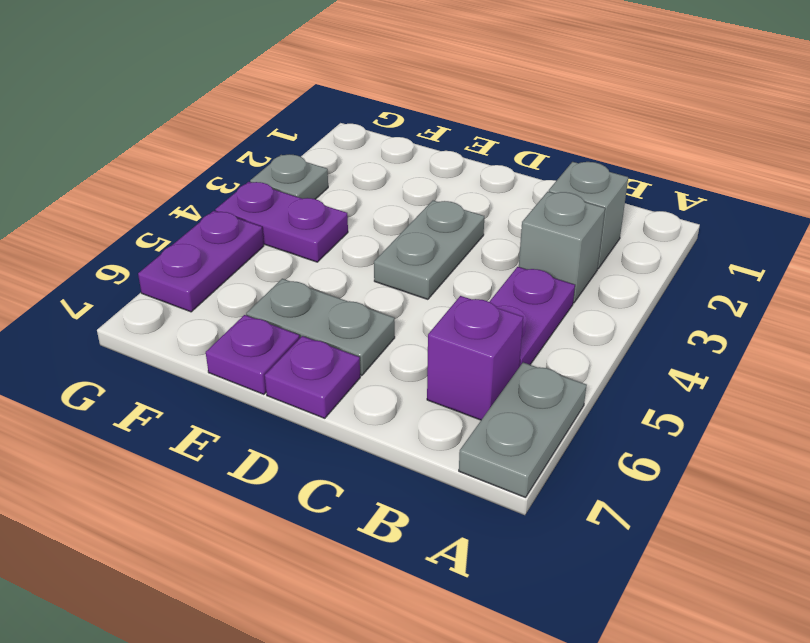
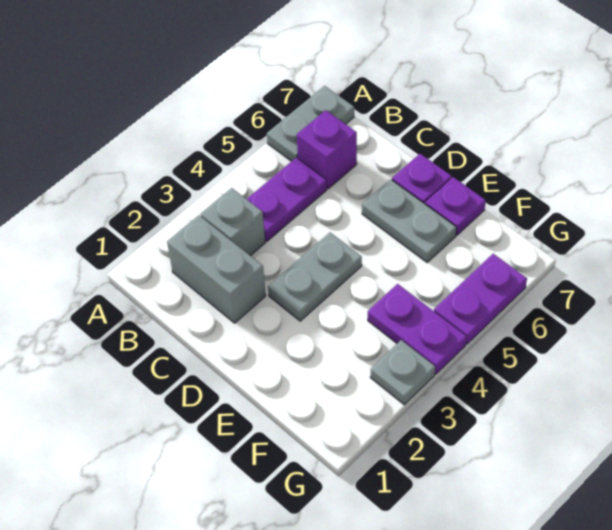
grey 1x1 brick [549,162,628,269] -> grey 1x2 brick [167,215,266,323]

